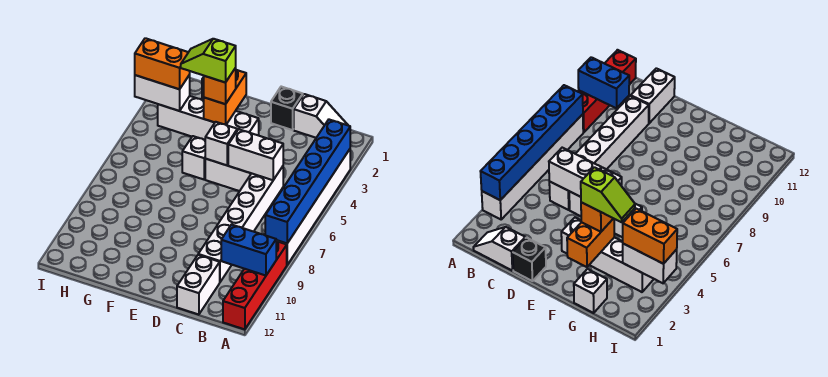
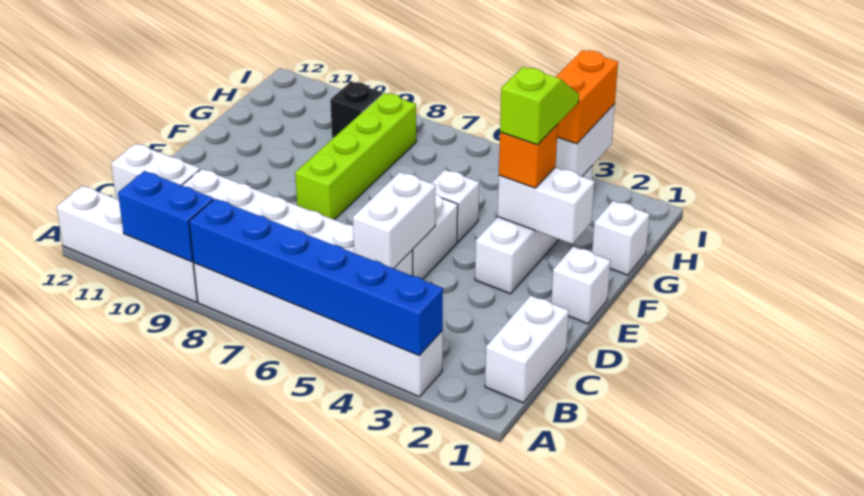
red 1x4 brick [223,241,287,329] -> white 1x4 brick [57,186,198,302]
blue 1x2 brick [221,225,276,276] -> blue 1x2 brick turned to [118,171,213,262]
white 1x2 slope [294,94,348,138] -> white 1x2 brick [485,295,569,403]
black 1x1 brick [271,87,303,130] -> black 1x1 brick moved to [330,82,382,138]
white 1x1 brick [205,122,237,165] -> white 1x1 brick moved to [551,247,611,324]
none -> lime 1x4 brick [295,93,416,220]
orange 1x2 brick [204,70,246,125] -> white 1x2 brick [498,167,594,244]

